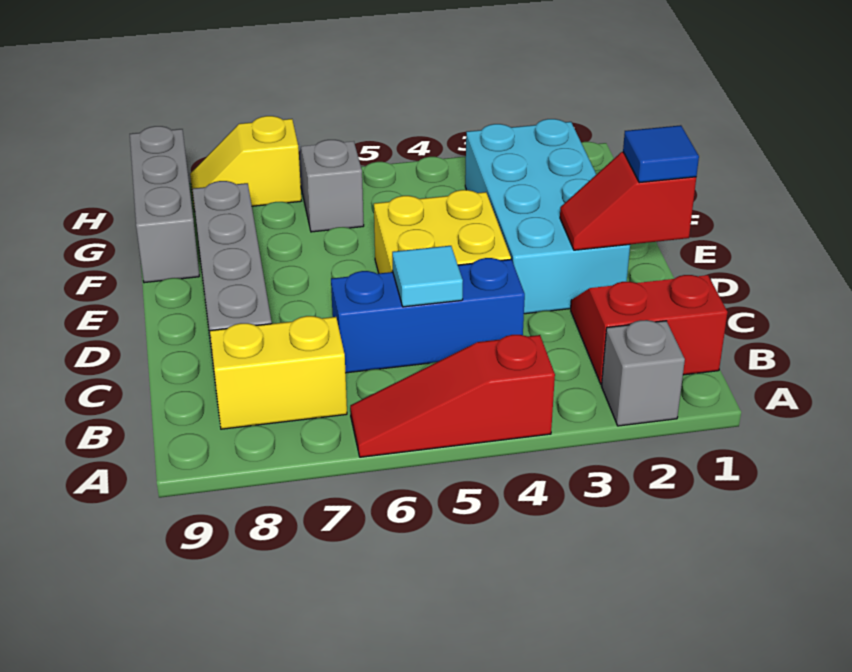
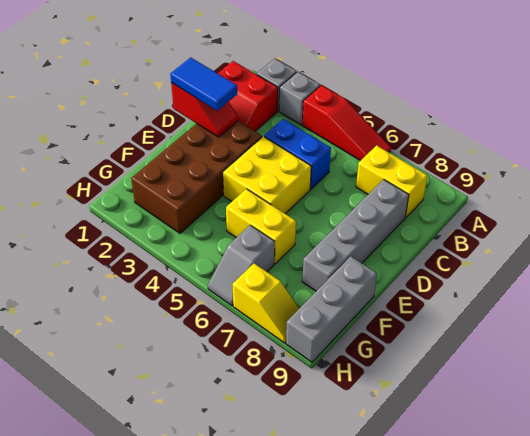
none -> grey 1x1 brick [279,72,320,125]
blue 1x3 brick [331,258,525,373] -> blue 1x2 brick [264,119,331,189]
cyan 1x1 tile [392,246,463,307] -> none
blue 1x1 tile [623,125,699,183] -> blue 1x2 tile [170,58,237,111]
cyan 2x4 brick [465,119,630,314] -> brown 2x4 brick [131,121,262,233]
none -> yellow 1x2 brick [226,189,296,264]

